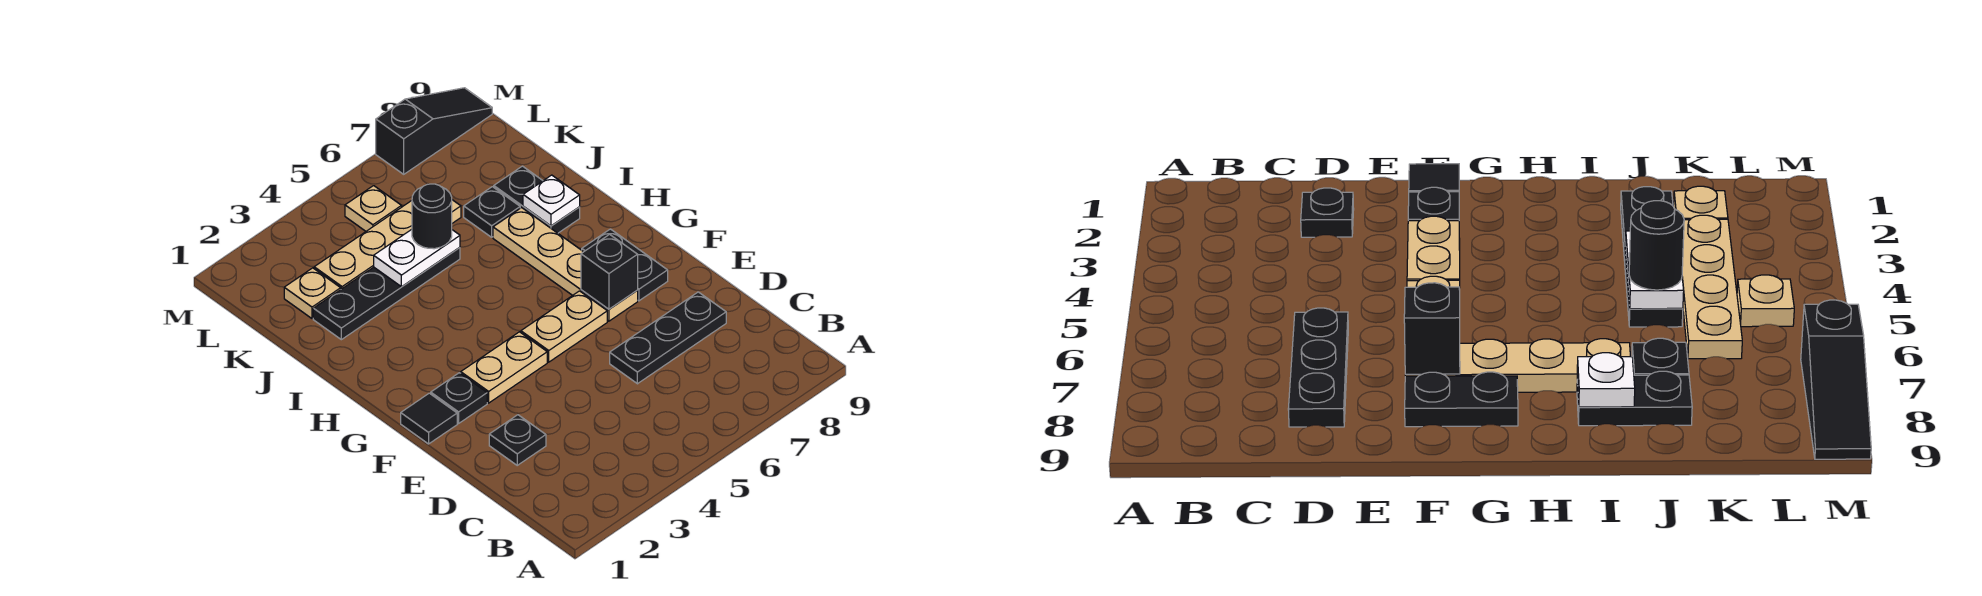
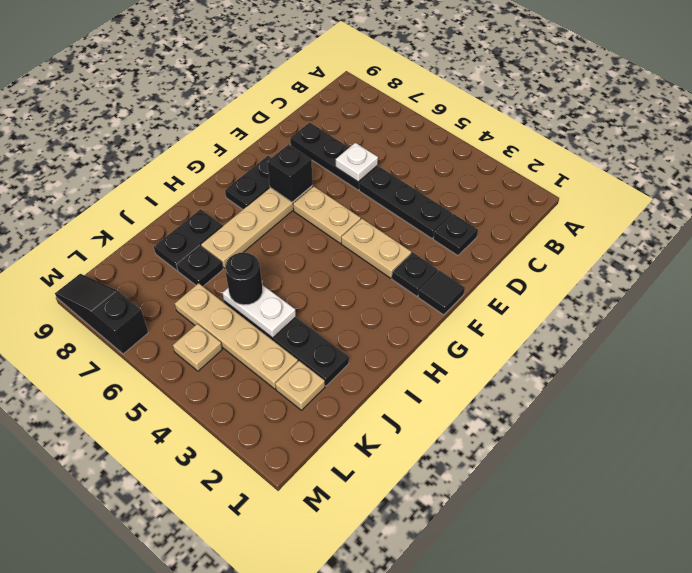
none -> black 1x3 plate [359,166,452,238]
white 1x1 plate [523,175,580,226] -> white 1x1 plate moved to [336,143,378,182]

